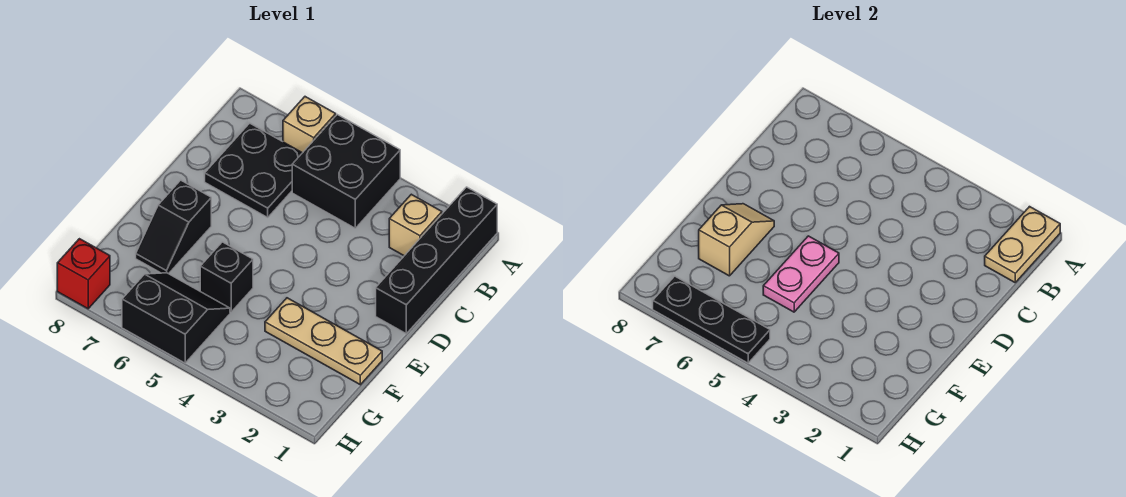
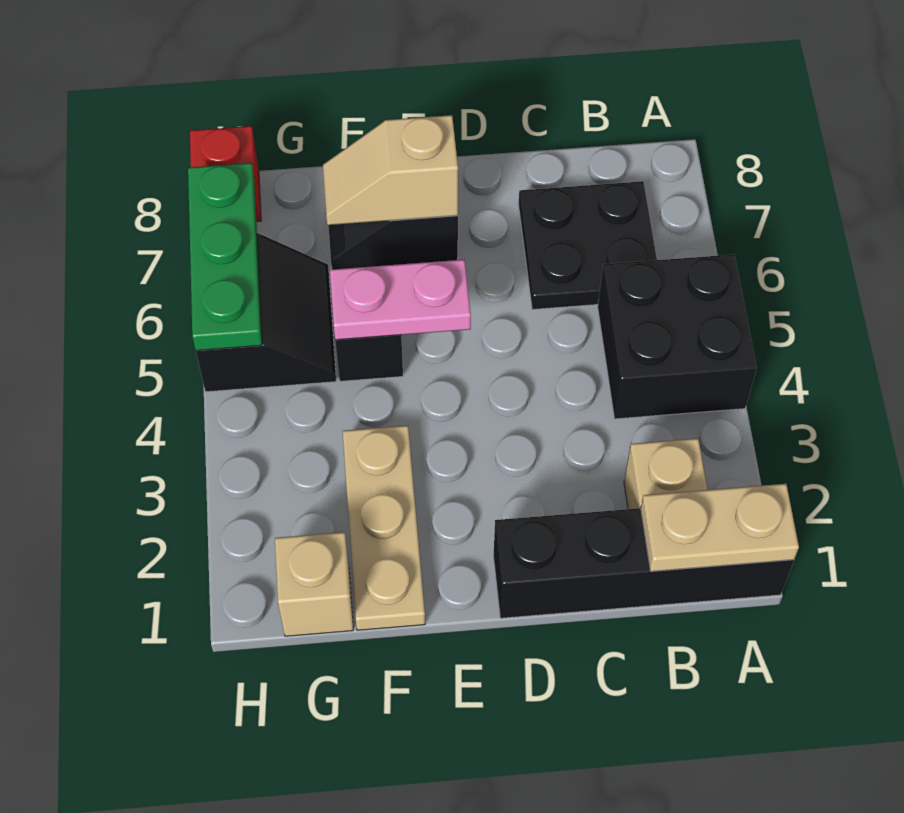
tan 1x1 brick [283,97,336,153] -> tan 1x1 brick moved to [275,532,353,636]
tan 1x2 slope [699,204,774,276] -> tan 1x2 slope turned to [323,115,458,225]
black 1x3 plate [653,276,770,363] -> green 1x3 plate [188,163,262,350]

